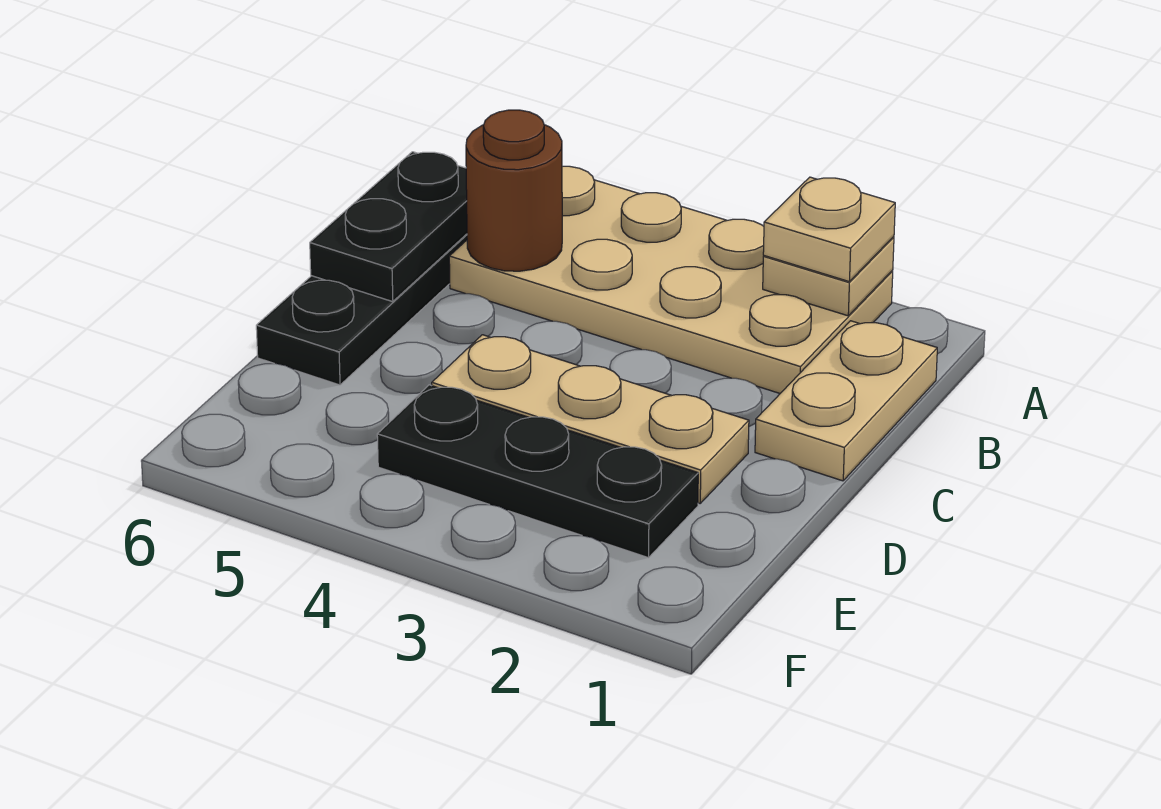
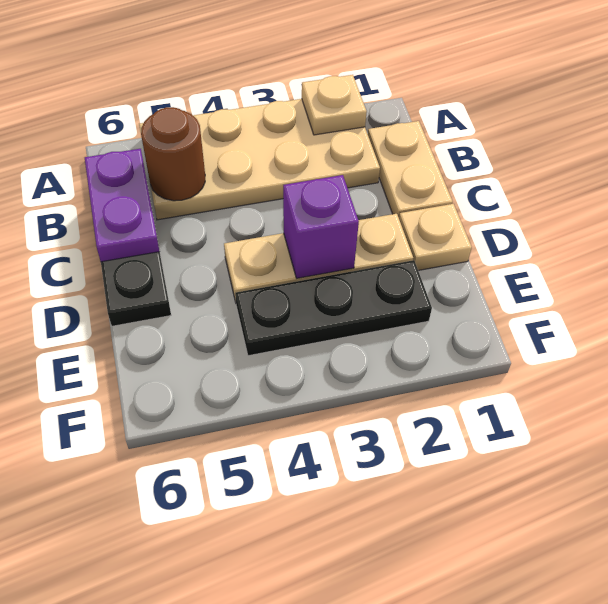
tan 1x1 plate [763,177,895,282] -> tan 1x1 plate moved to [399,204,472,270]
black 1x2 plate [310,152,467,302] -> purple 1x2 plate [85,149,160,262]
none -> purple 1x1 brick [283,175,359,278]

